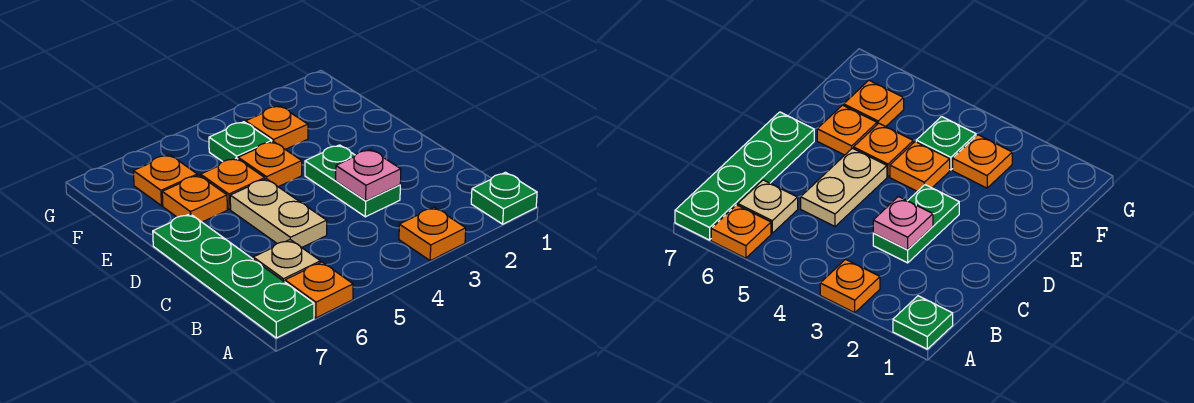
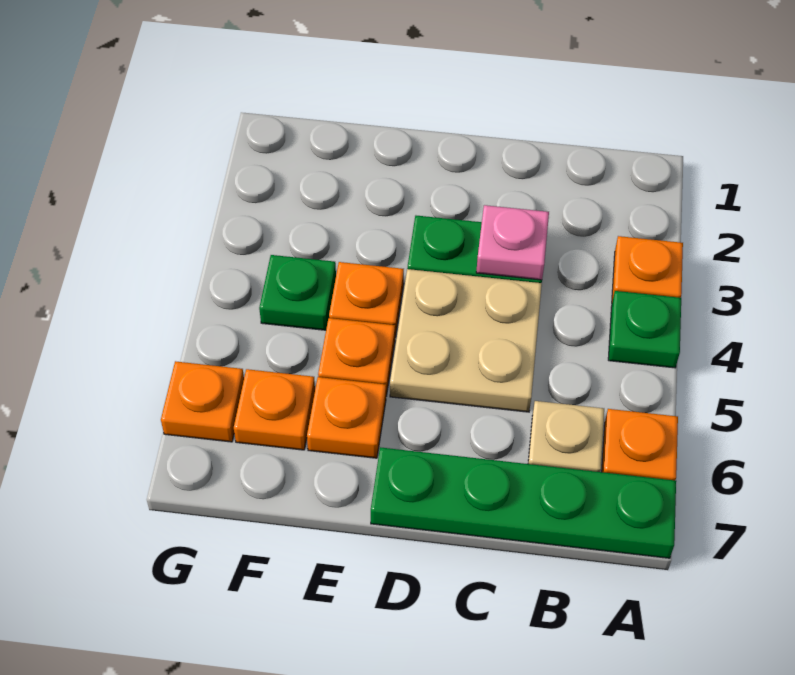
green 1x1 plate [471,172,537,224] -> green 1x1 plate moved to [608,291,681,368]
tan 1x2 plate [230,179,327,247] -> tan 2x2 plate [390,269,542,412]
orange 1x1 plate [246,106,308,149] -> orange 1x1 plate moved to [161,361,244,442]

